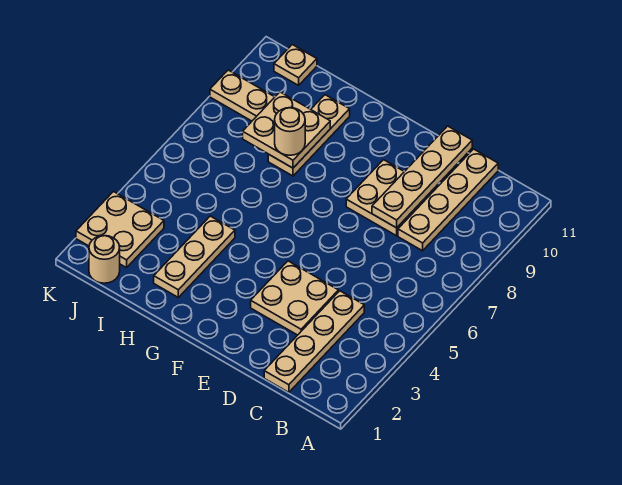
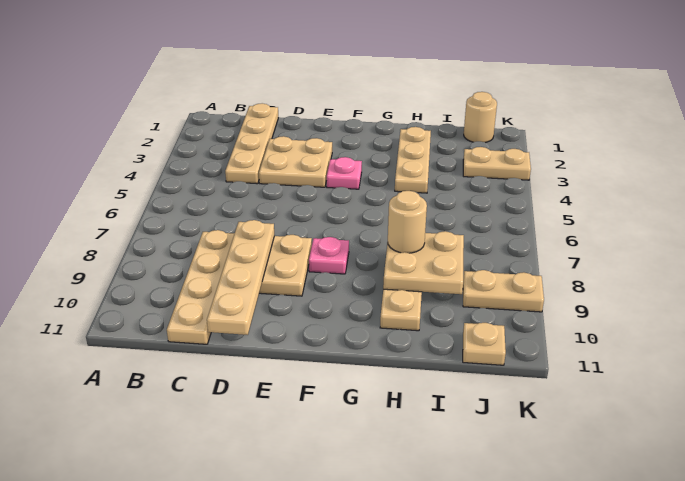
none -> pink 1x1 plate [327,157,362,189]
none -> pink 1x1 plate [309,237,349,274]
tan 2x2 plate [76,192,164,268] -> tan 1x2 plate [463,147,531,180]

